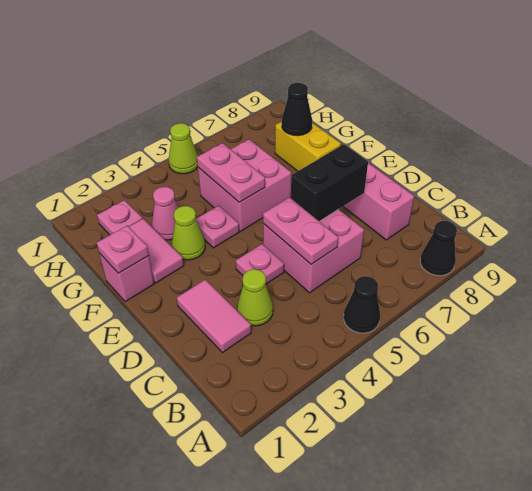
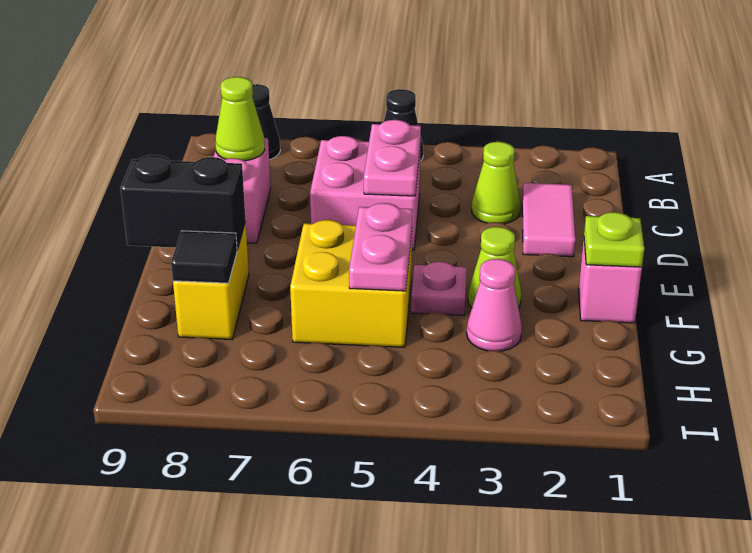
pink 1x1 plate [236,244,284,284] -> none
black 1x2 brick [291,144,368,221] -> black 1x2 brick moved to [120,155,246,250]
pink 1x1 plate [97,226,149,273] -> lime 1x1 plate [584,212,644,267]
pink 1x2 tile [129,219,184,283] -> none
pink 2x2 brick [198,139,291,231] -> yellow 2x2 brick [290,220,412,347]
black 1x1 cone [282,83,312,136] -> black 1x1 tile [171,231,237,283]
pink 1x1 plate [97,200,142,235] -> none
lime 1x1 cone [169,123,198,174] -> lime 1x1 cone moved to [215,77,265,161]

